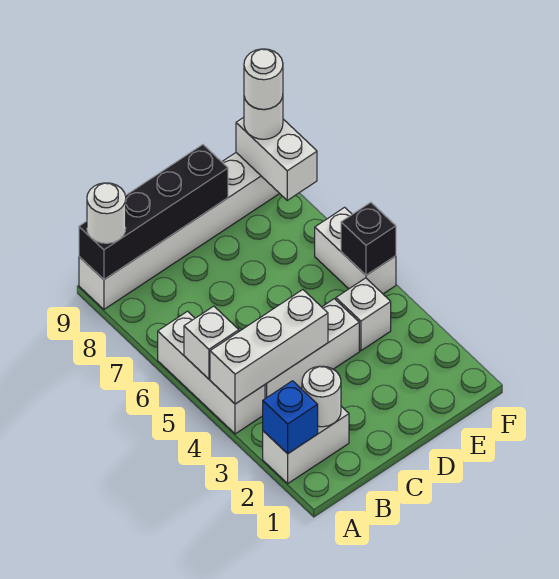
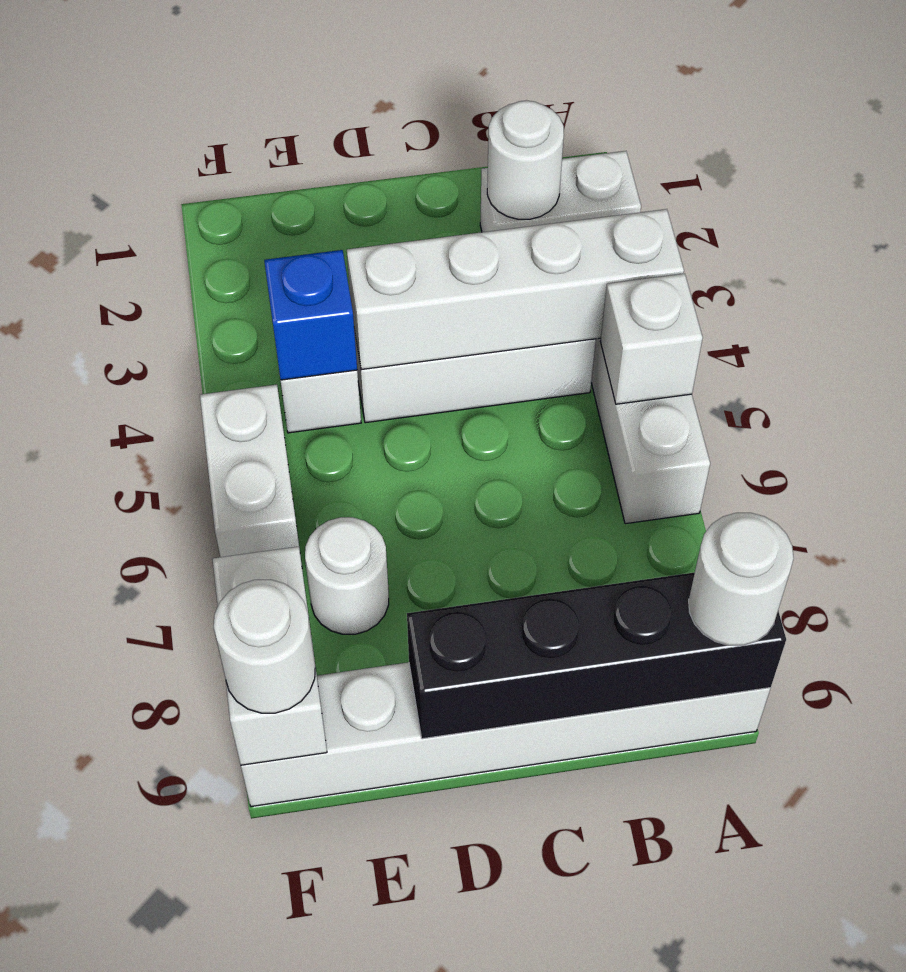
blue 1x1 brick [263,381,318,454] -> blue 1x1 brick moved to [264,250,357,380]
white 1x3 brick [210,290,328,404] -> white 1x4 brick [347,209,684,370]
black 1x1 brick [341,202,396,275] -> none
white 1x1 round brick [244,49,283,109] -> white 1x1 round brick moved to [305,517,389,634]

